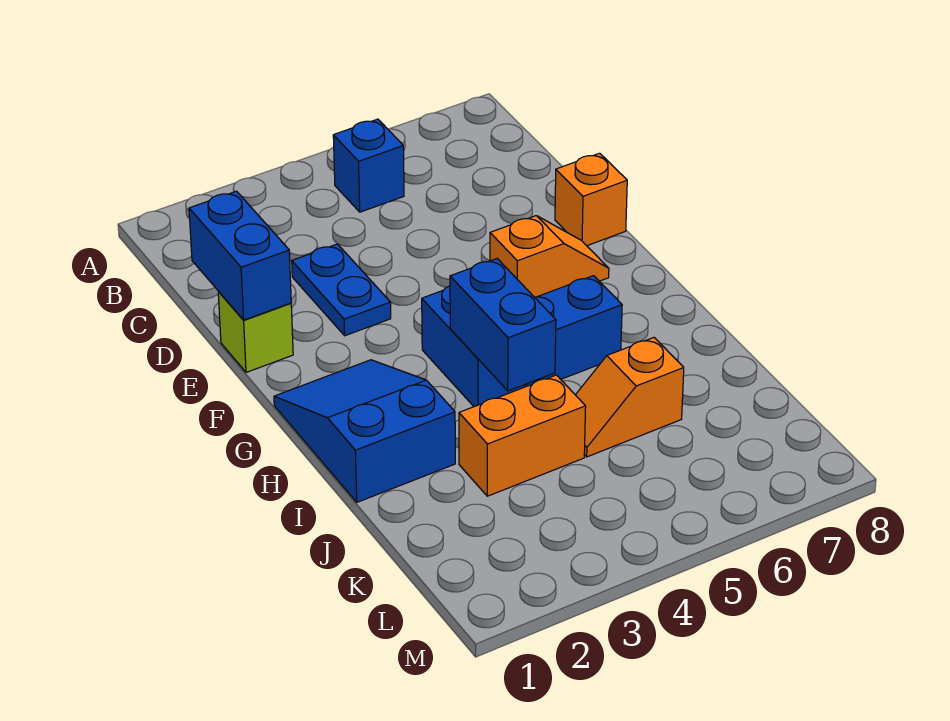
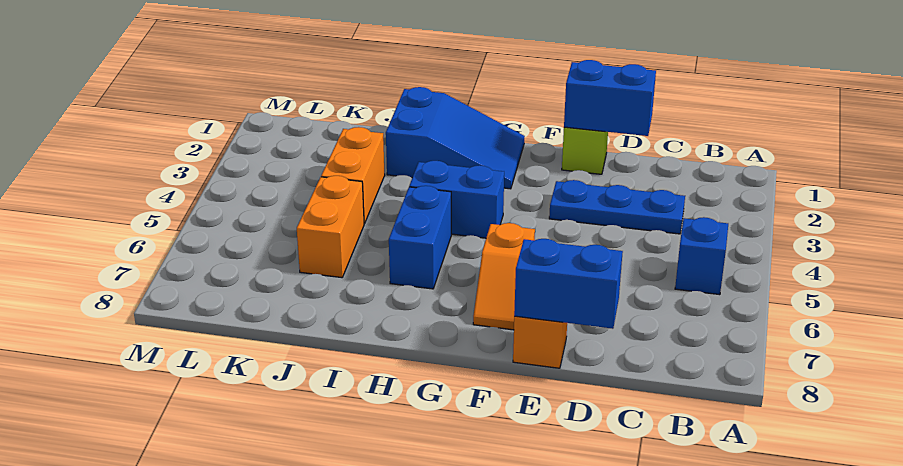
blue 1x2 plate [292,244,391,336] -> blue 1x3 plate [549,180,685,234]
blue 1x2 brick [450,259,556,391] -> blue 1x2 brick moved to [514,239,623,329]
orange 1x2 slope [576,338,684,457] -> orange 1x2 brick [297,176,364,278]

